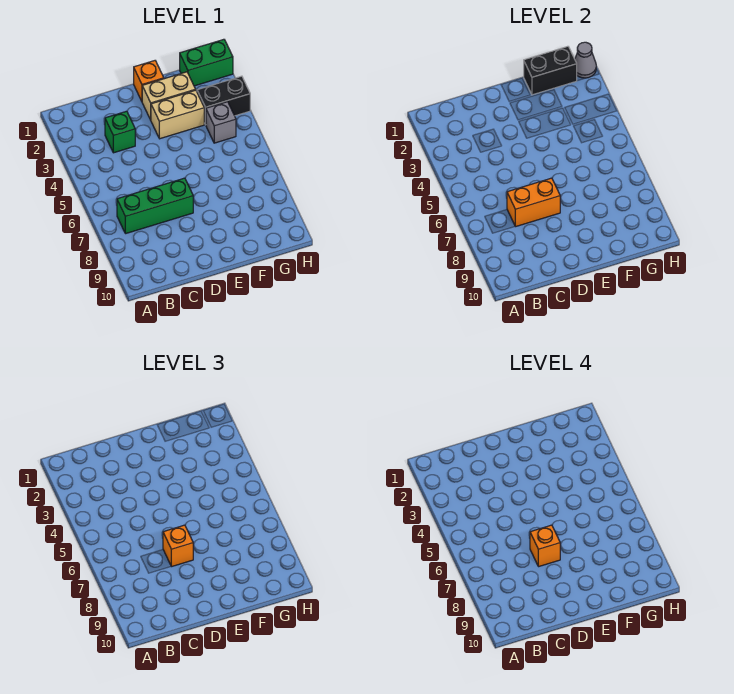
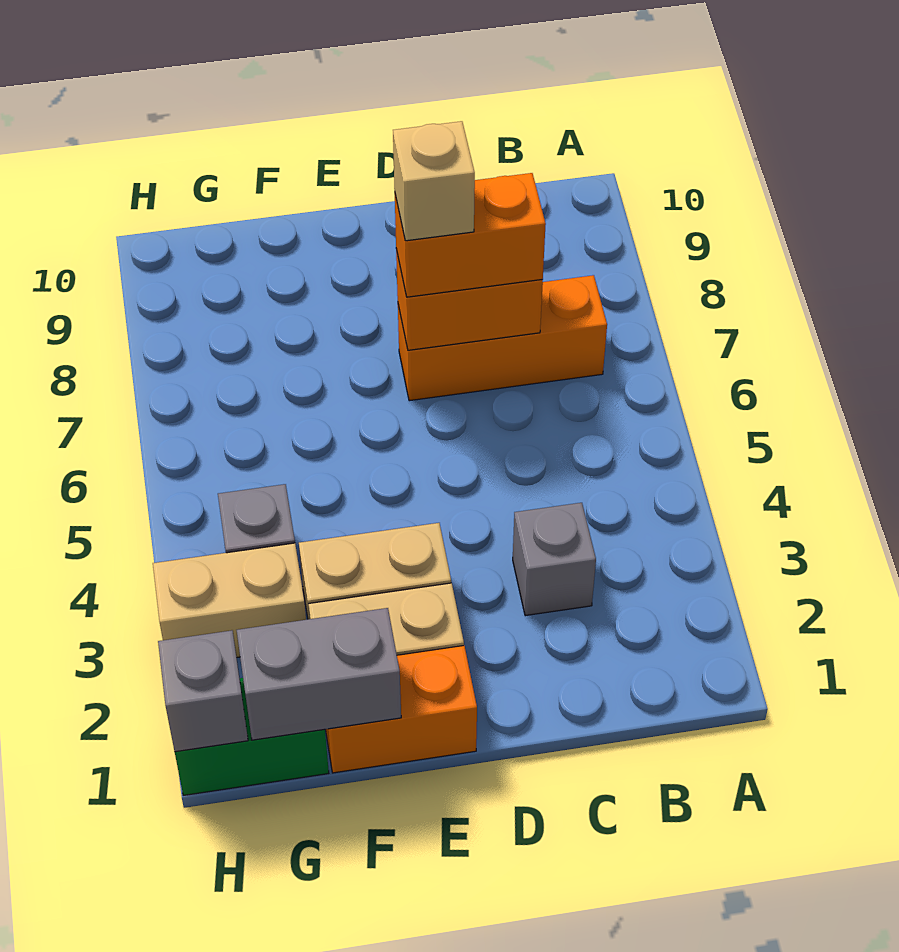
green 1x3 brick [117,178,193,234] -> orange 1x3 brick [398,275,607,401]
green 1x1 brick [105,111,135,153] -> grey 1x1 brick [513,503,596,616]
orange 1x1 brick [163,525,193,567] -> orange 1x2 brick [395,173,546,297]
orange 1x1 brick [530,525,560,567] -> tan 1x1 brick [393,121,475,241]
orange 1x1 brick [134,61,164,101] -> orange 1x2 brick [325,646,477,773]
black 1x2 brick [524,46,577,95] -> grey 1x2 brick [237,608,401,740]
black 1x2 brick [197,76,250,125] -> tan 1x2 brick [153,543,306,657]
grey 1x1 cone [575,42,596,78] -> grey 1x1 brick [158,630,248,752]

